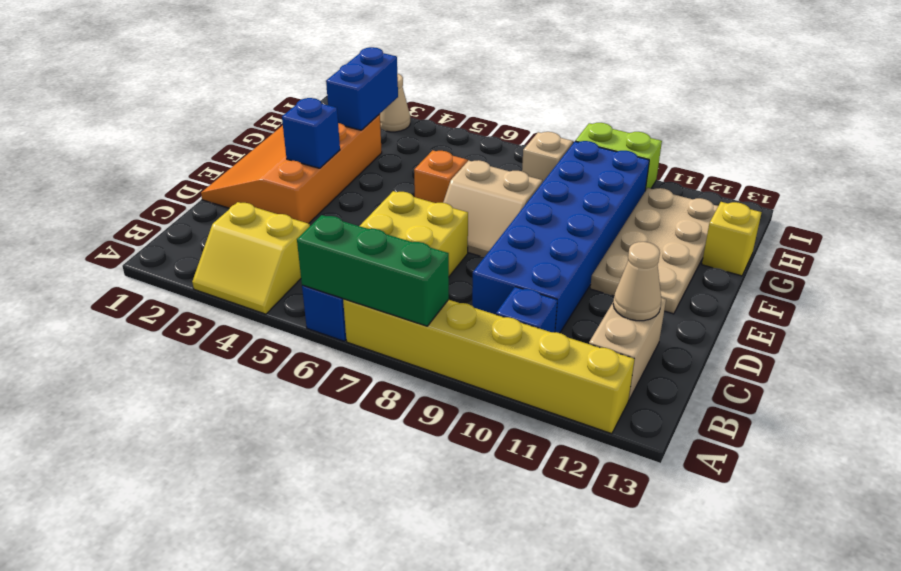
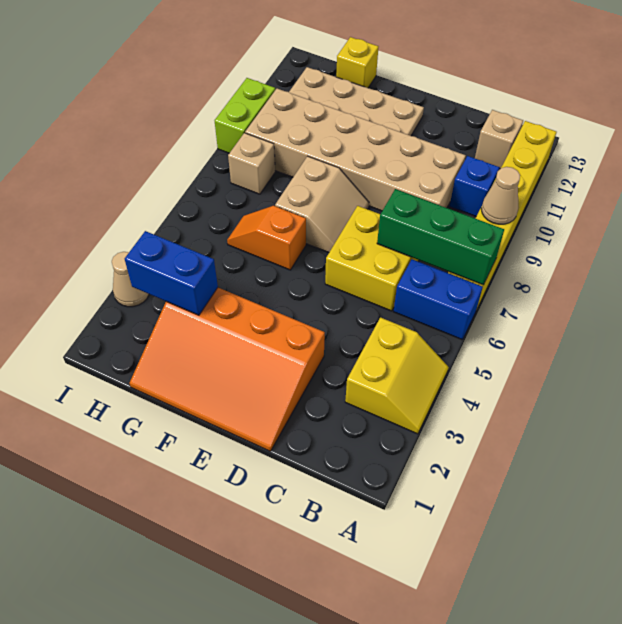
green 1x3 brick [297,215,449,326] -> green 1x3 brick turned to [377,189,504,285]
tan 1x2 brick [589,298,666,401] -> tan 1x1 brick [475,110,523,169]
blue 2x6 brick [472,141,649,333] -> tan 2x6 brick [245,89,466,211]
tan 1x1 cone [613,242,661,321] -> tan 1x1 cone moved to [481,167,520,224]
blue 1x1 brick [282,98,340,168] -> none

